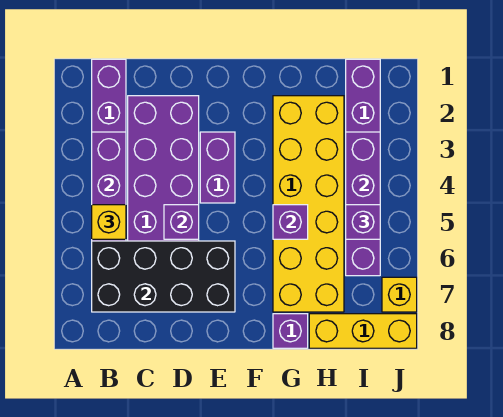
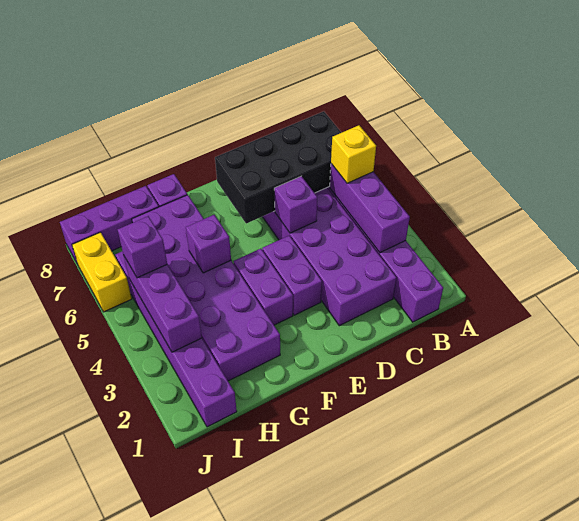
none -> purple 1x2 brick [233,249,293,325]
yellow 2x6 brick [273,96,344,312] -> purple 2x6 brick [132,195,280,381]
yellow 1x3 brick [309,314,417,348] -> purple 1x3 brick [60,186,159,264]
yellow 1x1 brick [382,277,417,312] -> yellow 1x2 brick [72,232,132,312]

